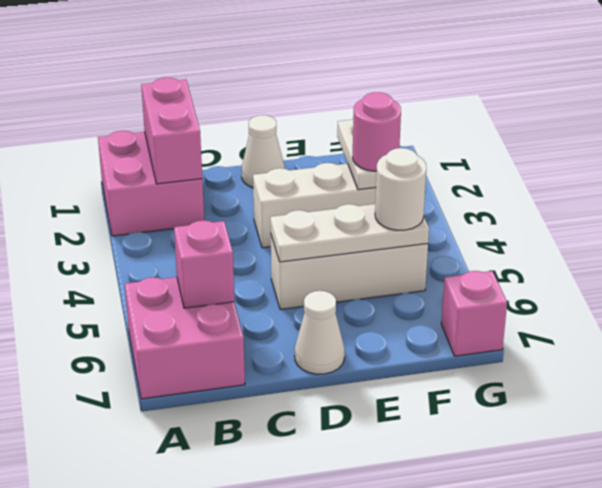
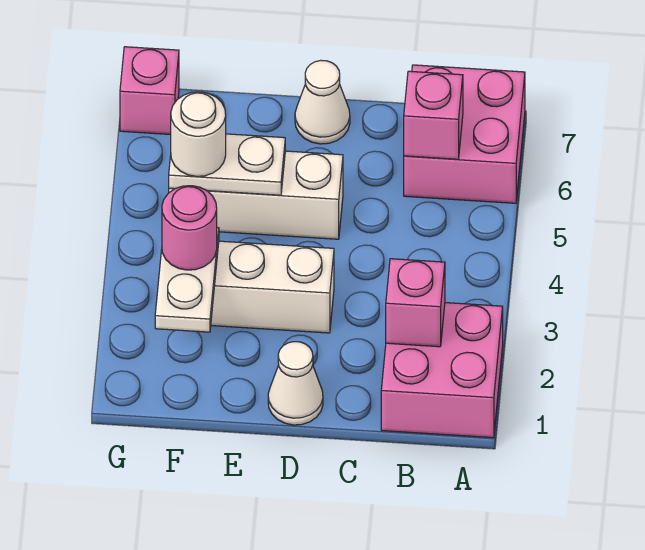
pink 1x2 brick [141,78,202,184] -> pink 1x1 brick [386,259,445,347]
white 1x3 plate [270,204,429,262] -> white 1x2 plate [169,134,285,195]

